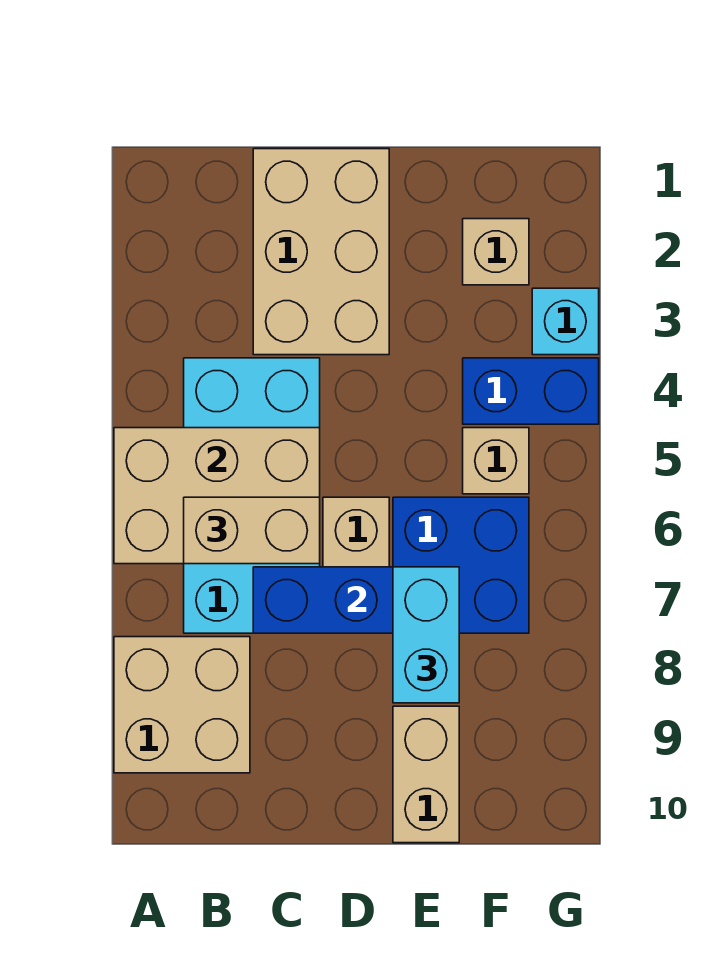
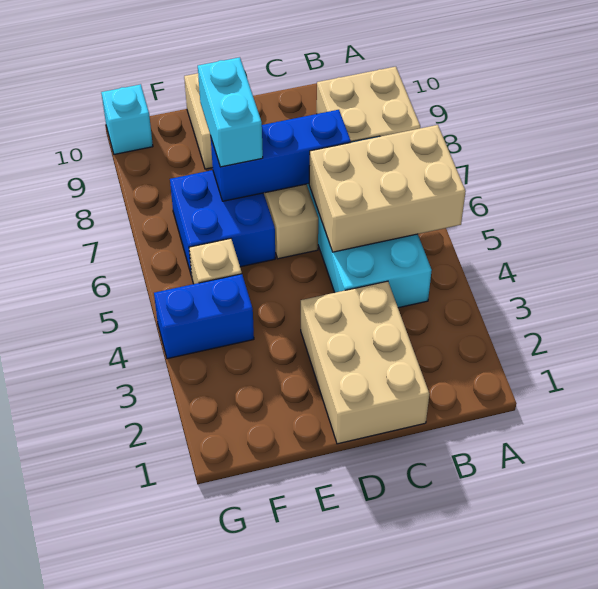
tan 1x2 brick [184,497,320,564] -> none
tan 1x1 brick [463,219,529,285] -> none
cyan 1x1 brick [532,288,599,355] -> cyan 1x1 brick moved to [101,84,153,154]

